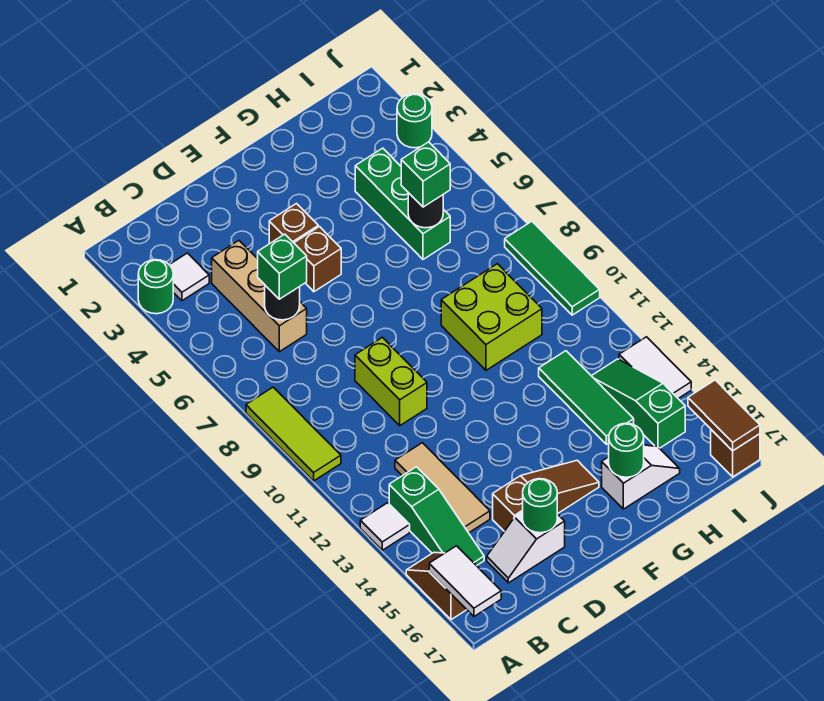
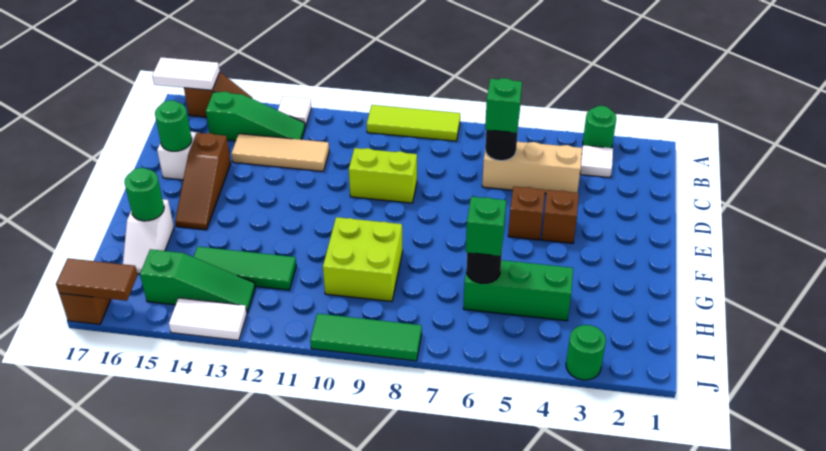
green 1x3 slope [389,467,484,566] -> green 1x3 slope turned to [206,92,305,141]

